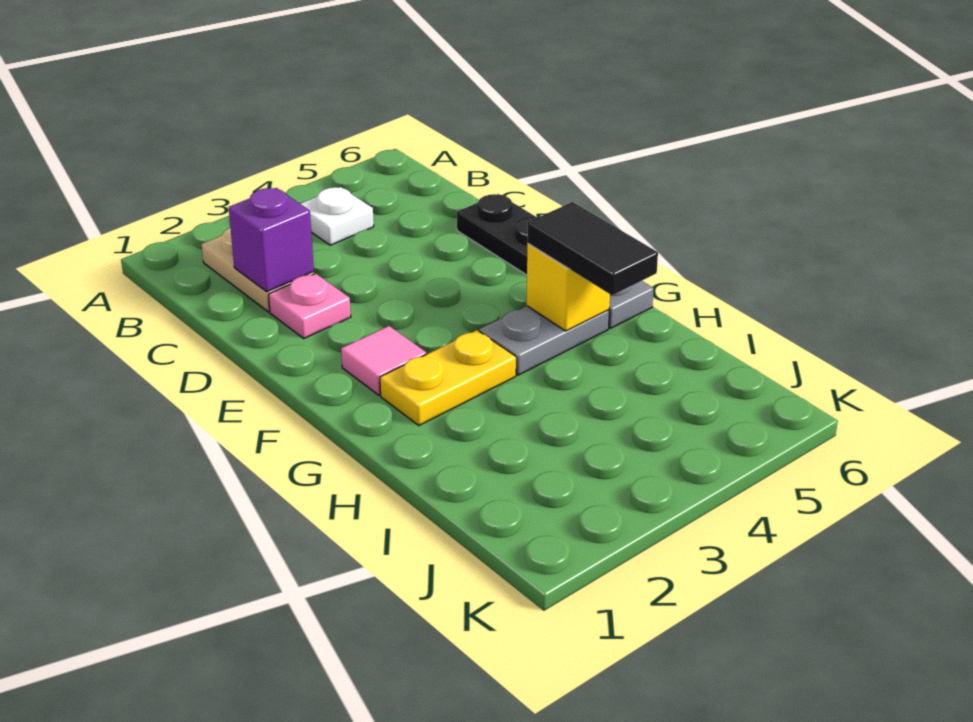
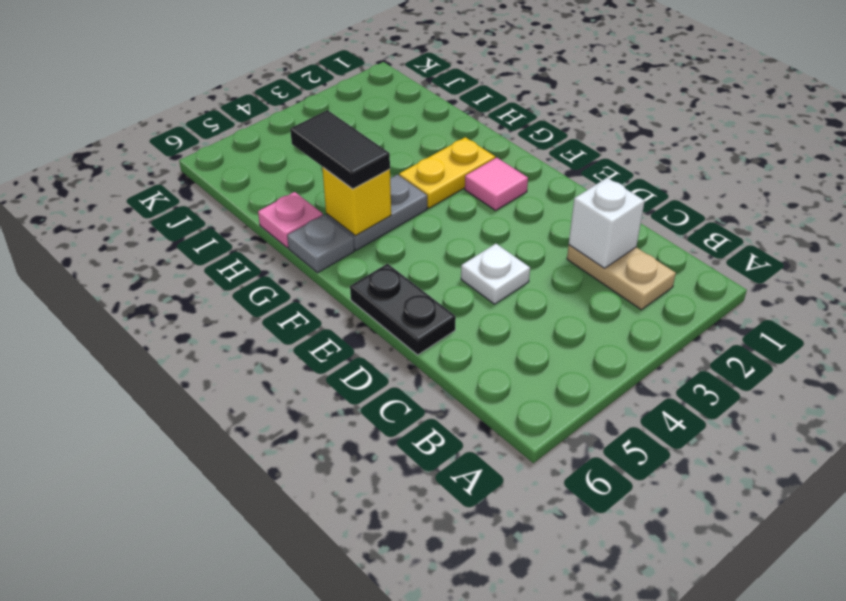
white 1x1 plate [300,187,374,245] -> white 1x1 plate moved to [461,244,530,304]
purple 1x1 brick [229,188,314,292] -> white 1x1 brick [569,178,645,268]
pink 1x1 plate [269,273,351,338] -> pink 1x1 plate moved to [258,192,323,248]

